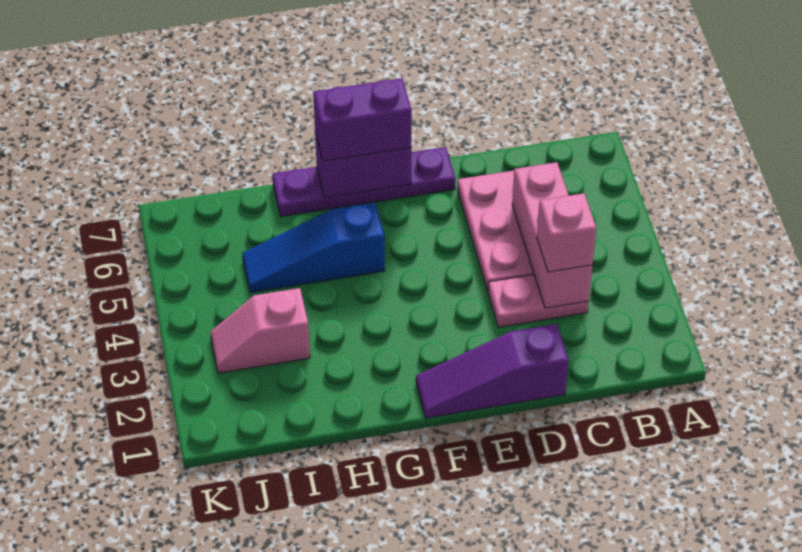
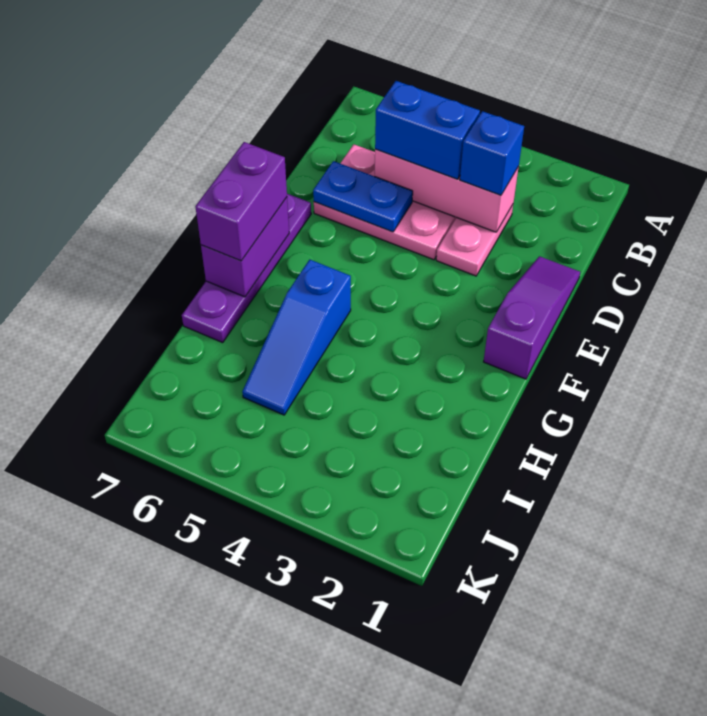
pink 1x1 brick [537,193,596,272] -> blue 1x1 brick [460,111,524,195]
none -> blue 1x2 brick [375,81,480,179]
purple 1x3 slope [416,324,569,418] -> purple 1x3 slope turned to [484,256,580,379]
none -> blue 1x2 plate [313,161,413,232]
pink 1x2 slope [211,288,310,373] -> none

